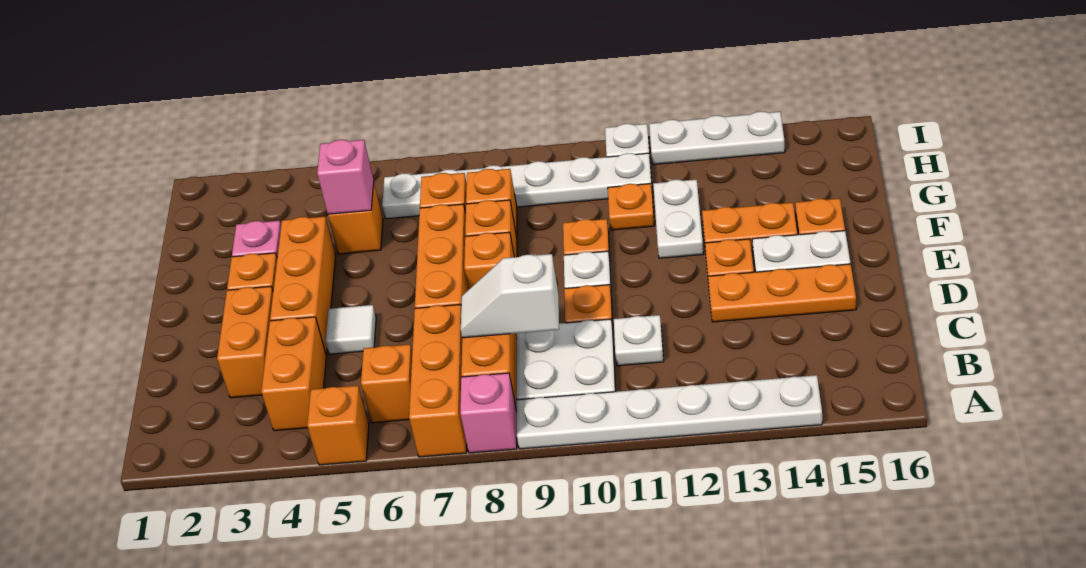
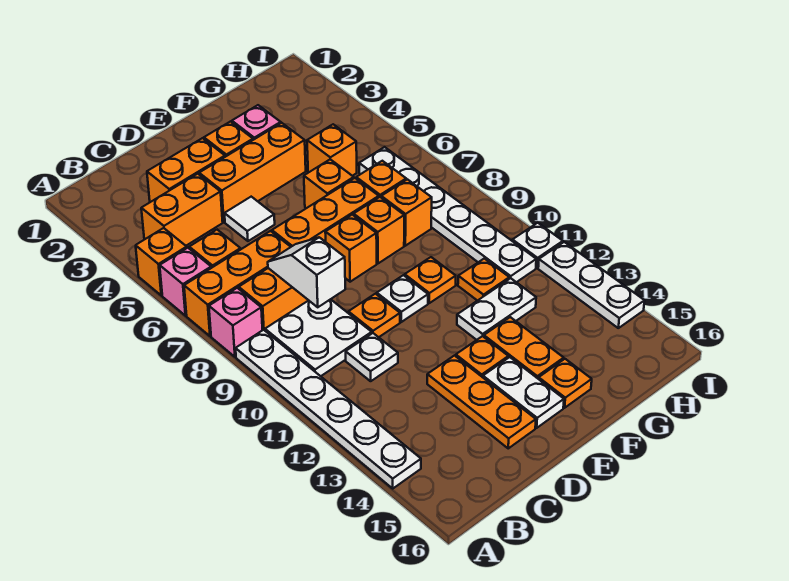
none -> orange 1x1 brick [304,159,354,208]
pink 1x1 brick [317,140,374,214] -> pink 1x1 brick moved to [160,248,211,316]

